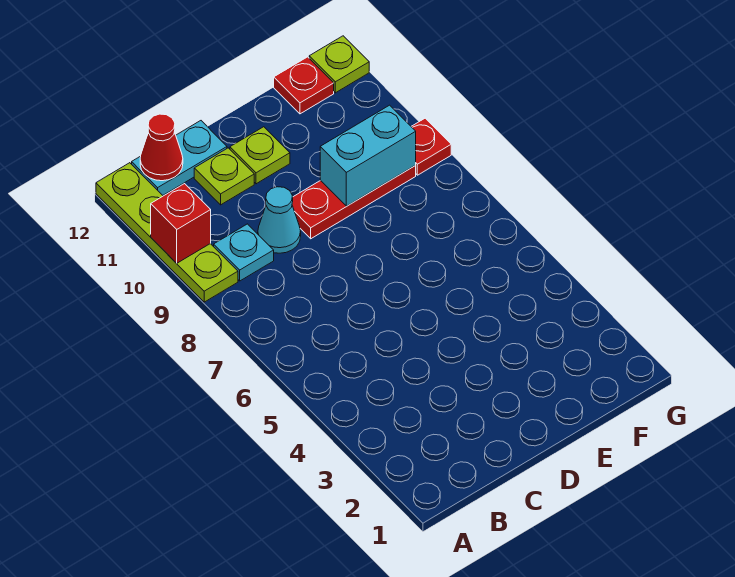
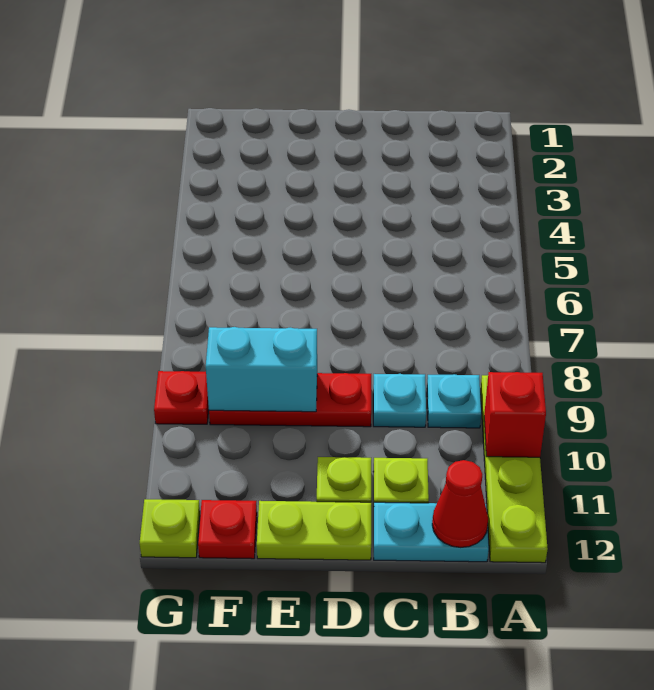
cyan 1x1 cone [258,187,301,253] -> cyan 1x1 plate [373,374,426,427]
none -> lime 1x2 plate [257,501,371,560]

